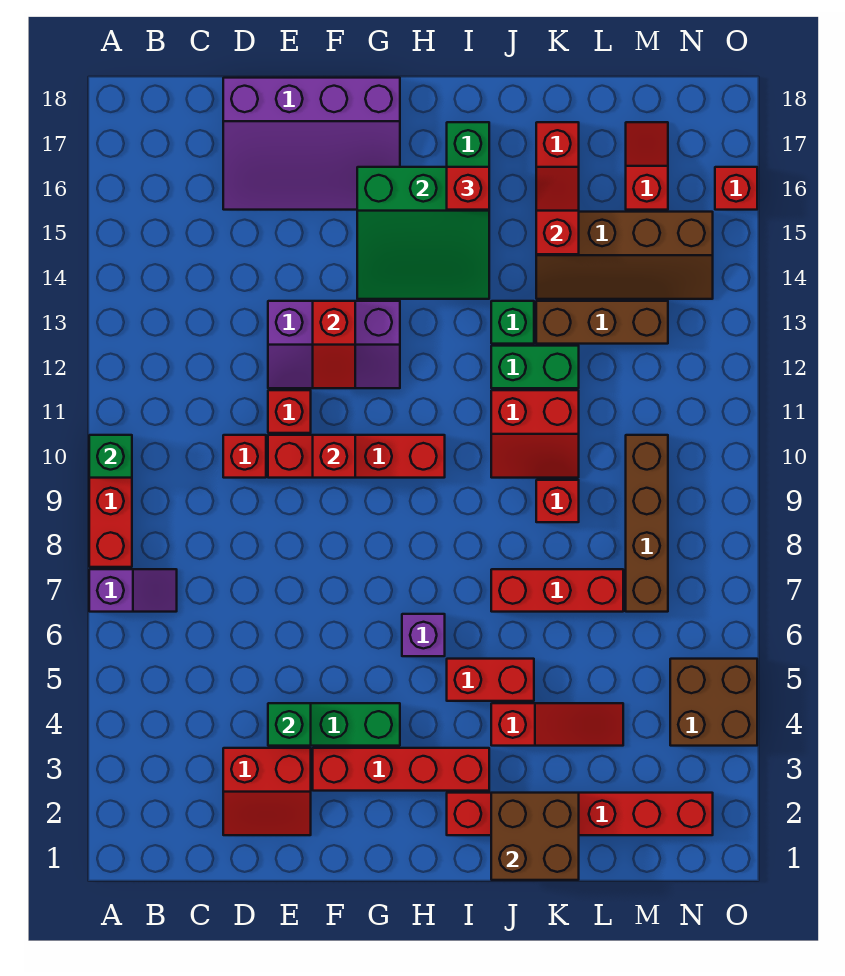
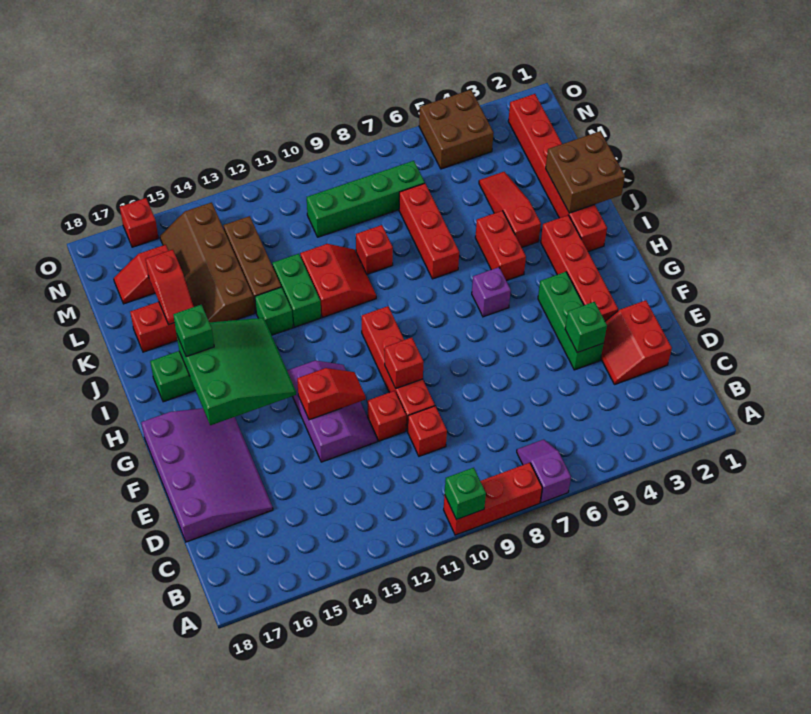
red 2x2 slope [223,748,311,835] -> red 2x2 slope turned to [601,300,672,384]
red 1x1 brick [447,167,489,210] -> green 1x1 brick [173,305,214,357]
brown 2x4 slope [536,212,713,299] -> brown 2x4 slope turned to [160,202,255,322]
red 1x2 slope [536,167,579,254] -> red 1x2 slope turned to [146,250,194,325]
brown 1x4 brick [626,435,668,612] -> green 1x4 brick [306,161,425,237]

